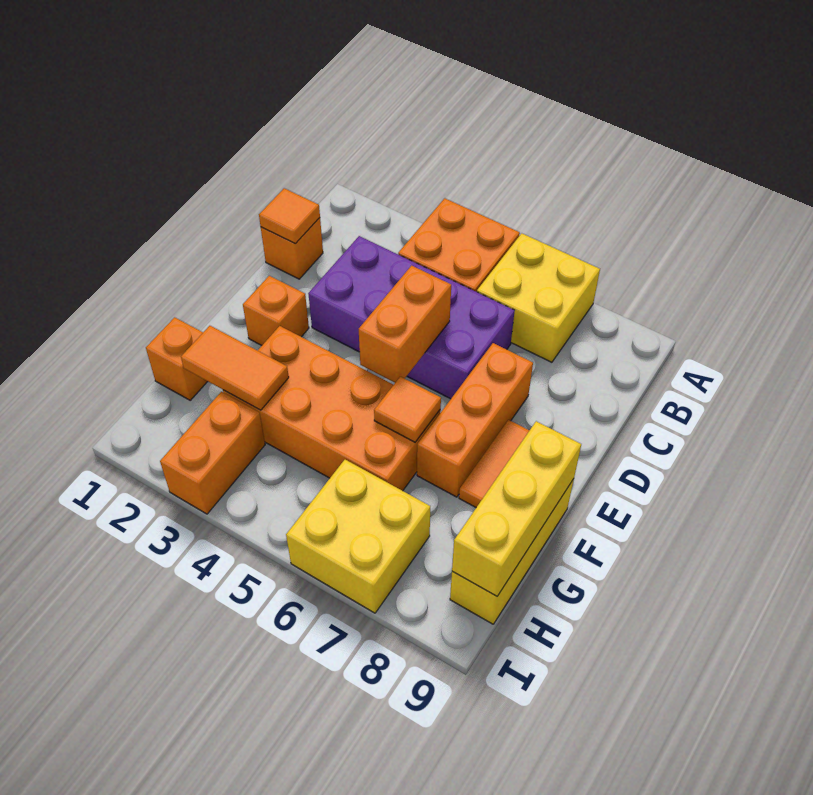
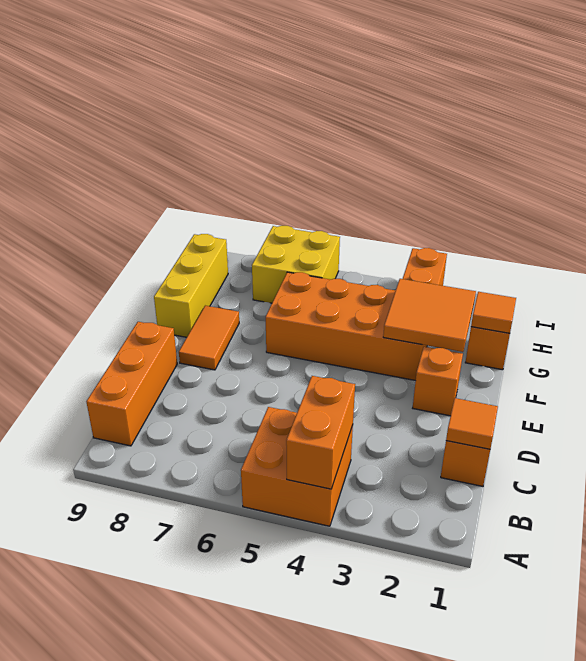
yellow 2x2 brick [477,233,600,362] -> none
purple 2x4 brick [308,236,515,399] -> none
orange 1x2 brick [359,266,451,383] -> orange 1x2 brick moved to [286,376,355,489]
orange 1x3 brick [417,343,533,497] -> orange 1x3 brick moved to [86,322,177,446]
orange 1x1 tile [374,377,441,442] -> orange 1x1 tile moved to [471,292,516,333]
yellow 1x3 brick [452,421,581,596] -> none
orange 1x2 tile [181,326,289,410] -> orange 2x2 tile [383,279,476,352]

